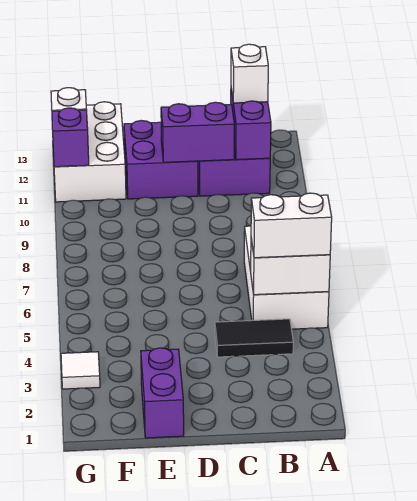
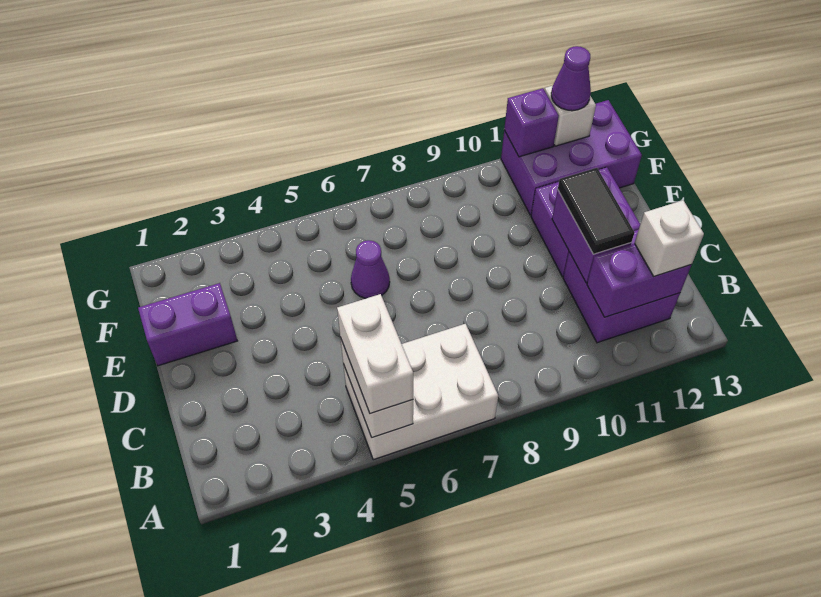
black 1x2 tile [215,319,293,357] -> black 1x2 tile moved to [558,168,634,254]
none -> purple 1x1 cone [351,240,390,298]
white 2x3 brick [54,102,126,202] -> purple 2x3 brick [501,100,642,215]
white 1x1 tile [61,352,100,389] -> none
none -> purple 1x1 cone [551,46,591,111]

